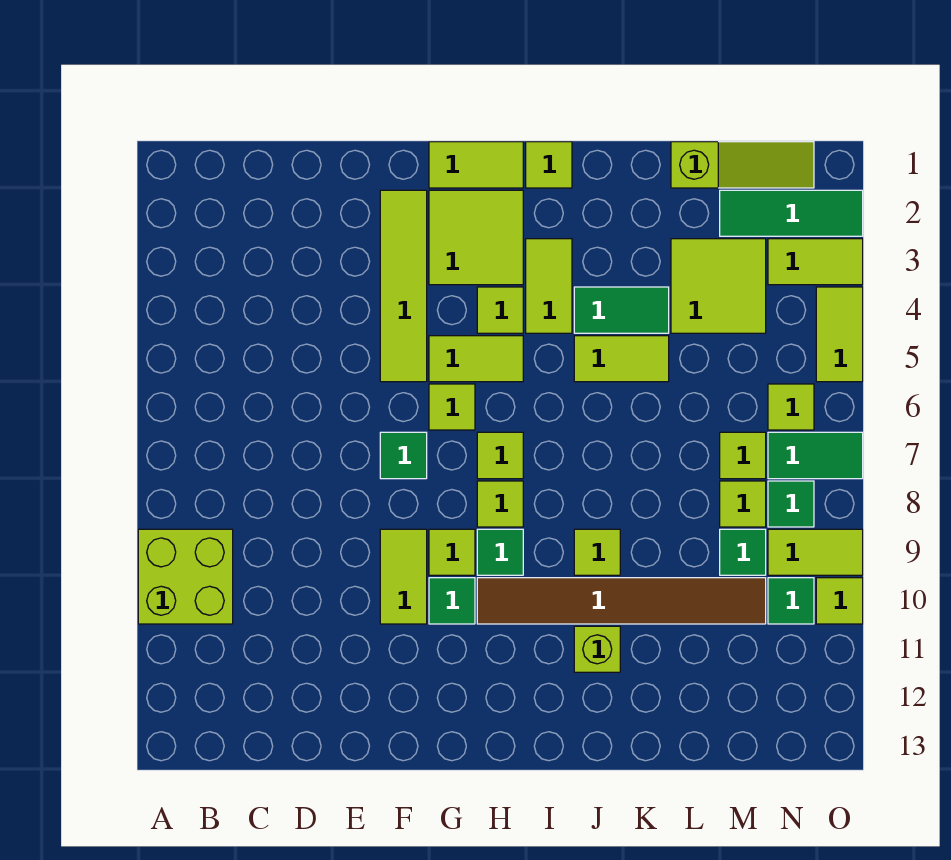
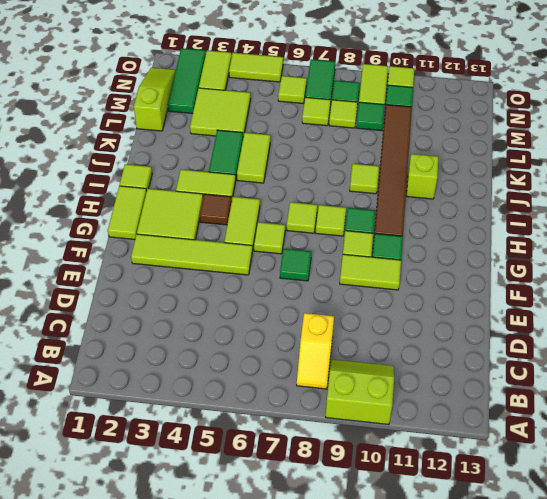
lime 2x2 brick [138,529,233,624] -> lime 2x2 slope [326,360,394,424]
none -> yellow 1x2 slope [297,313,334,389]
lime 1x1 tile [477,287,523,333] -> brown 1x1 tile [200,194,232,225]

